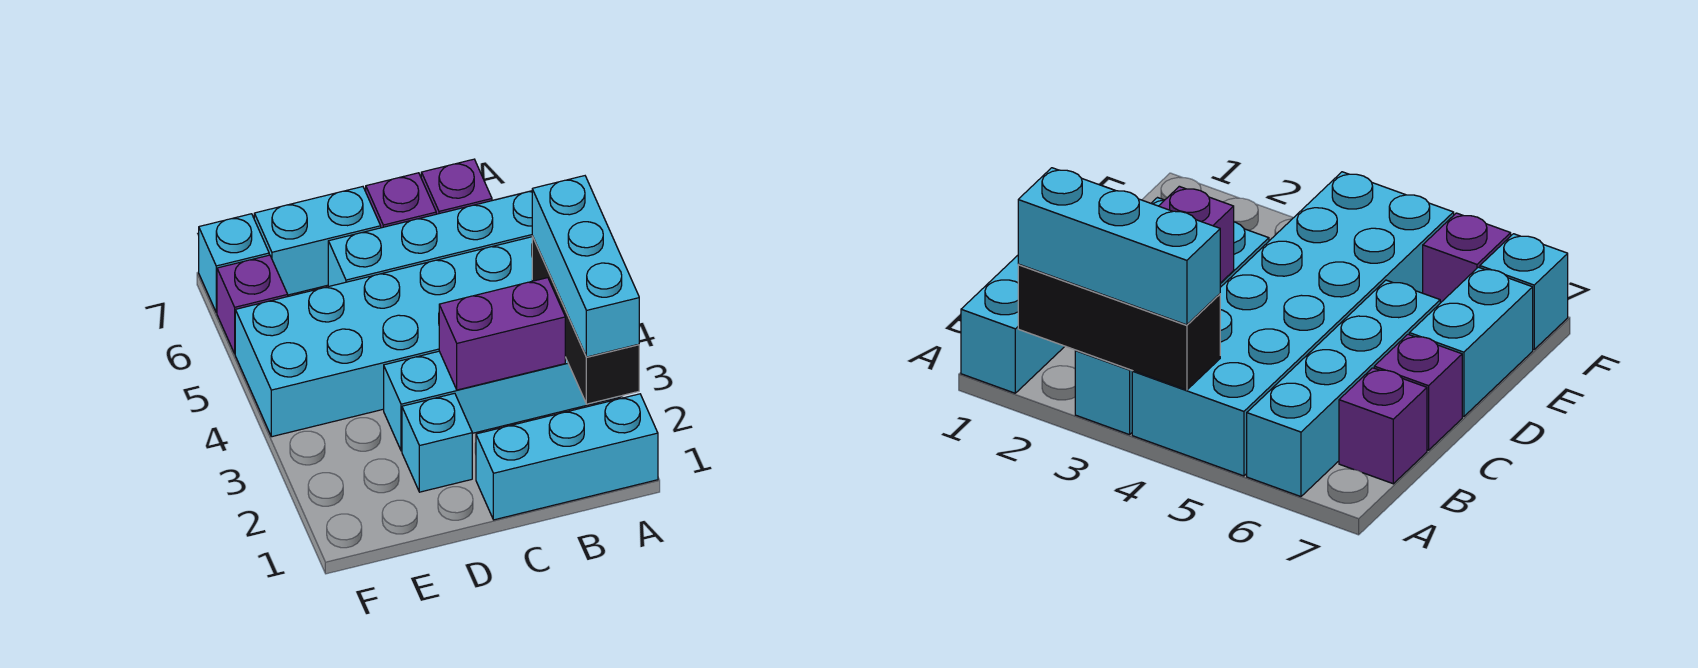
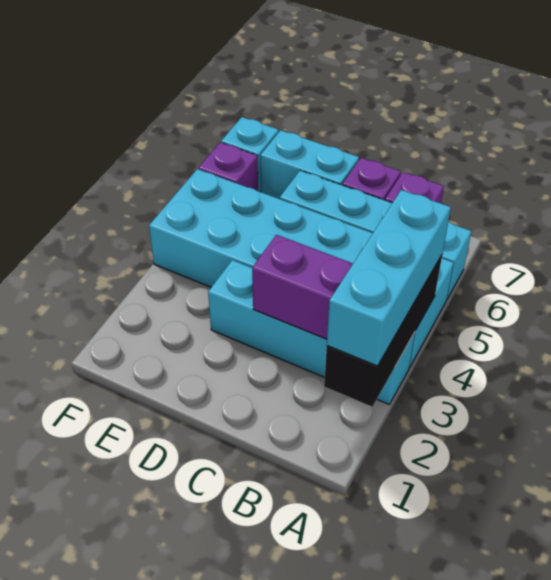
cyan 1x3 brick [476,394,658,520] -> none
cyan 1x1 brick [402,393,472,492] -> none

